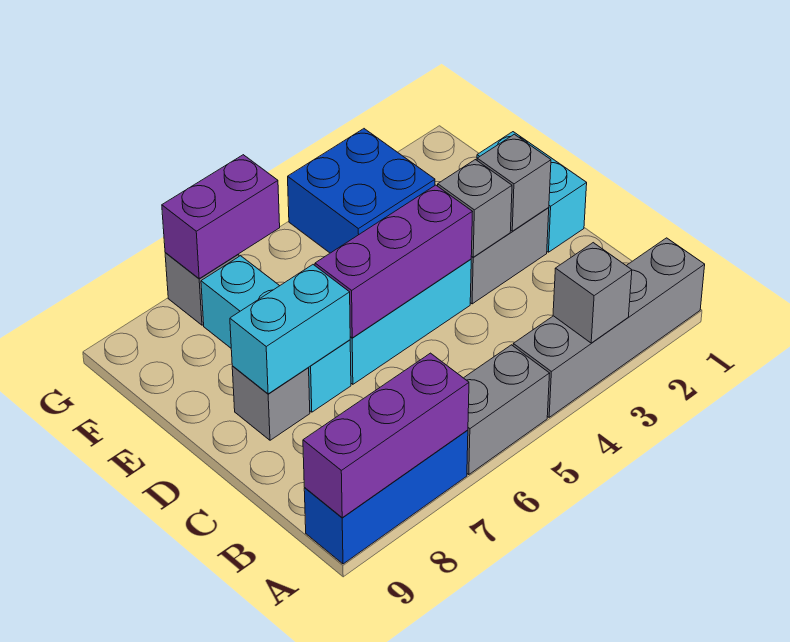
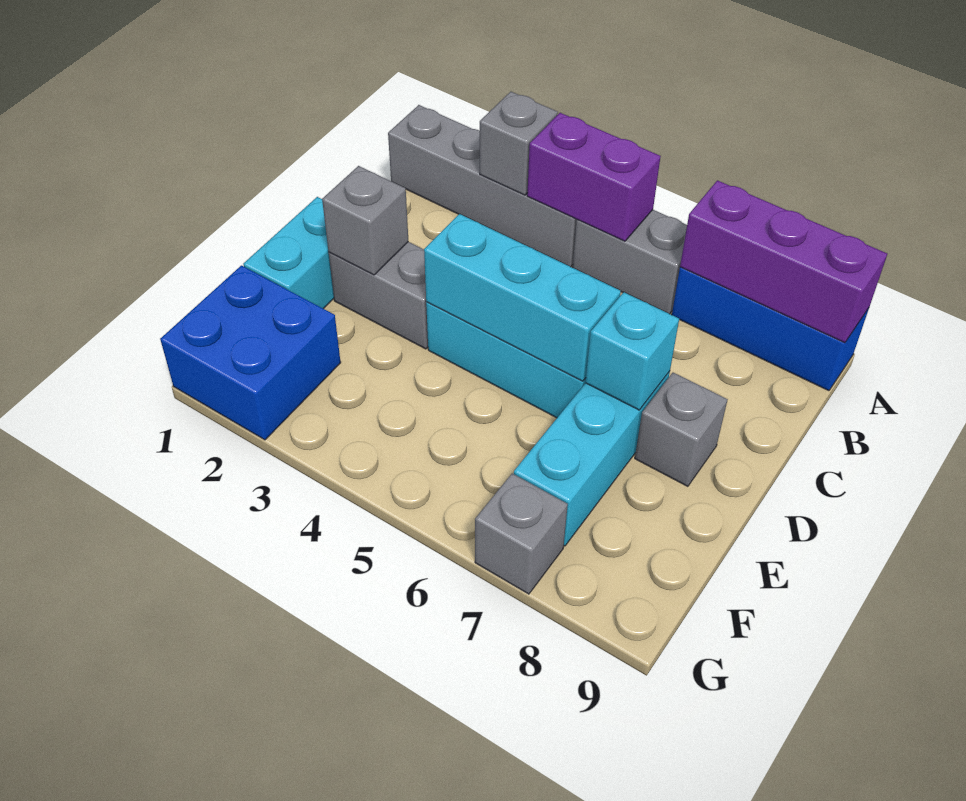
grey 1x1 brick [438,160,512,257] -> none
purple 1x3 brick [315,185,472,338] -> cyan 1x3 brick [424,214,621,381]
cyan 1x2 brick [230,265,350,394] -> cyan 1x1 brick [585,292,679,410]
blue 2x2 brick [288,129,435,253] -> blue 2x2 brick moved to [160,266,341,440]
purple 1x2 brick [162,155,280,279] -> purple 1x2 brick moved to [527,113,661,241]

